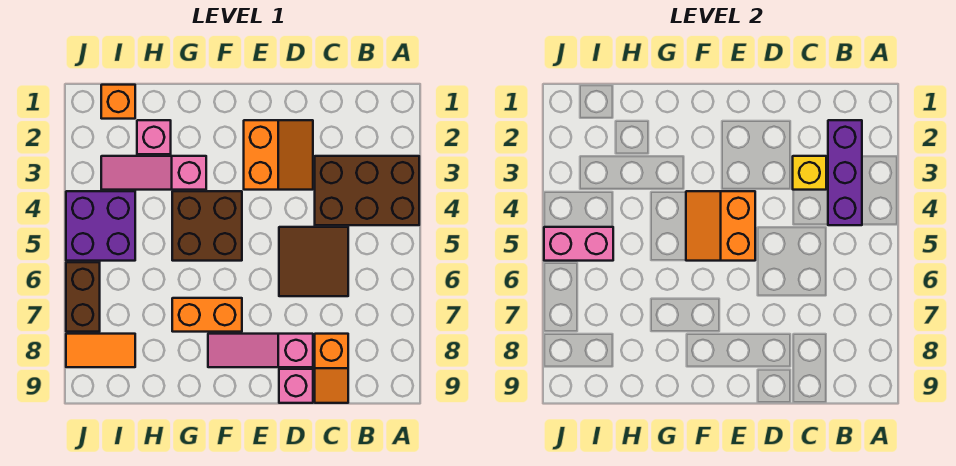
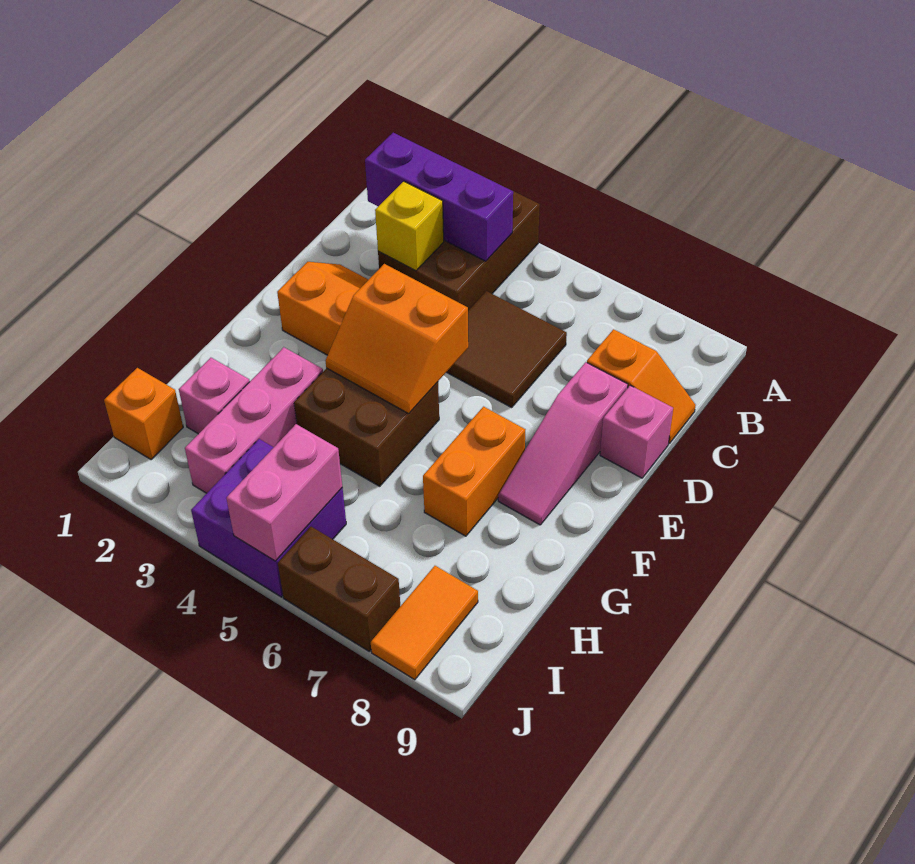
pink 1x3 slope [101,156,206,190] -> pink 1x3 brick [185,347,323,493]

